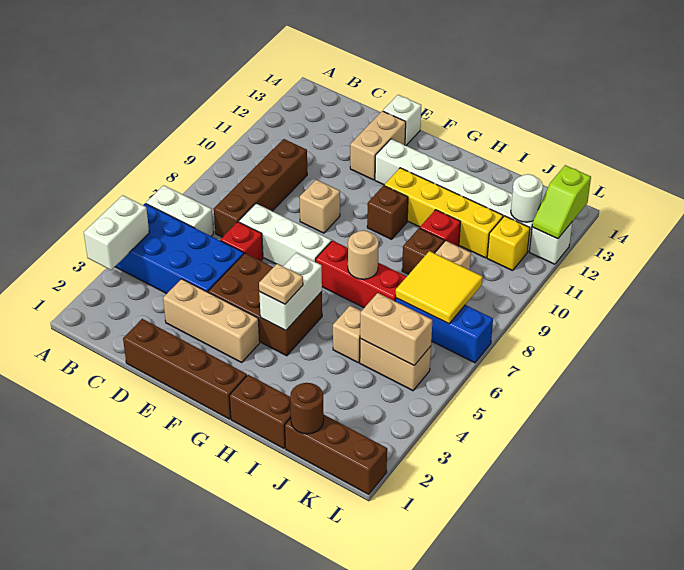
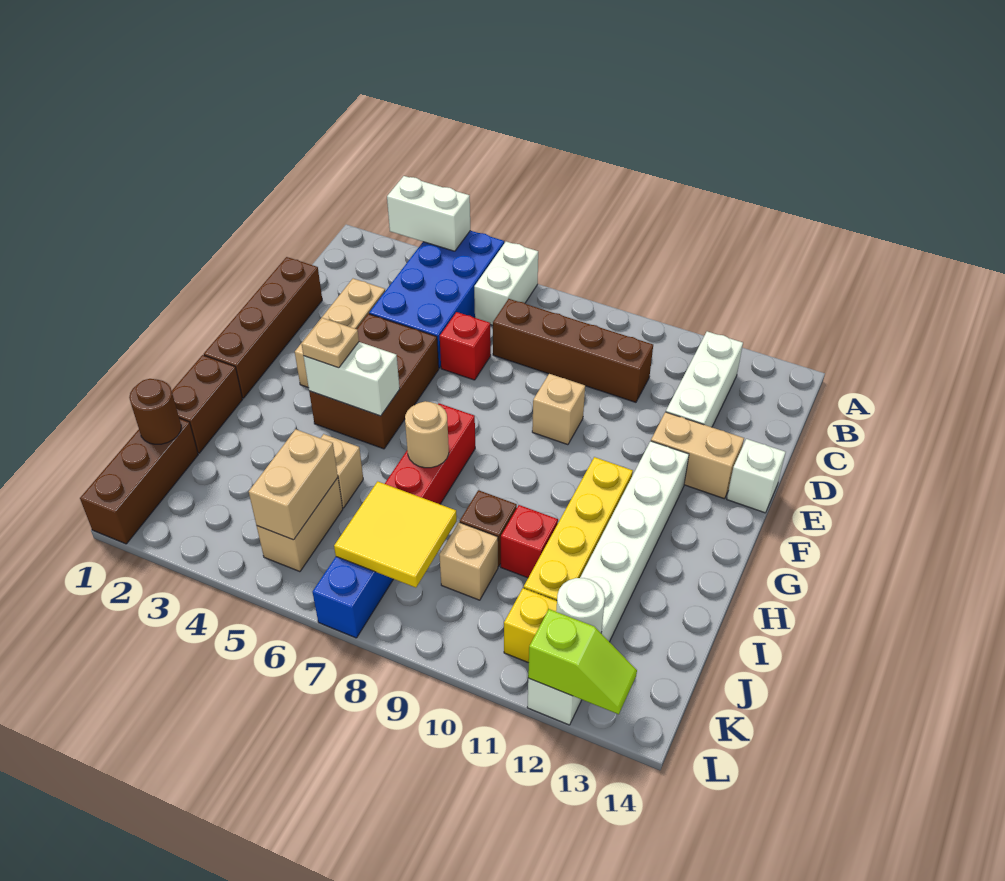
white 1x3 brick [239,204,331,266] -> white 1x3 brick moved to [666,331,743,427]
brown 1x1 brick [367,185,408,239] -> none
lime 1x2 slope [532,165,591,239] -> lime 1x2 slope turned to [528,609,637,714]

